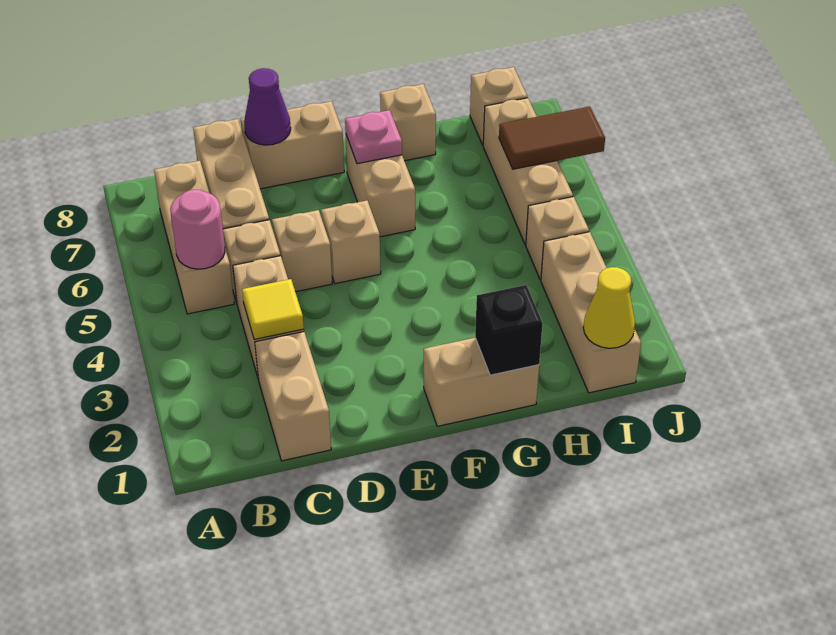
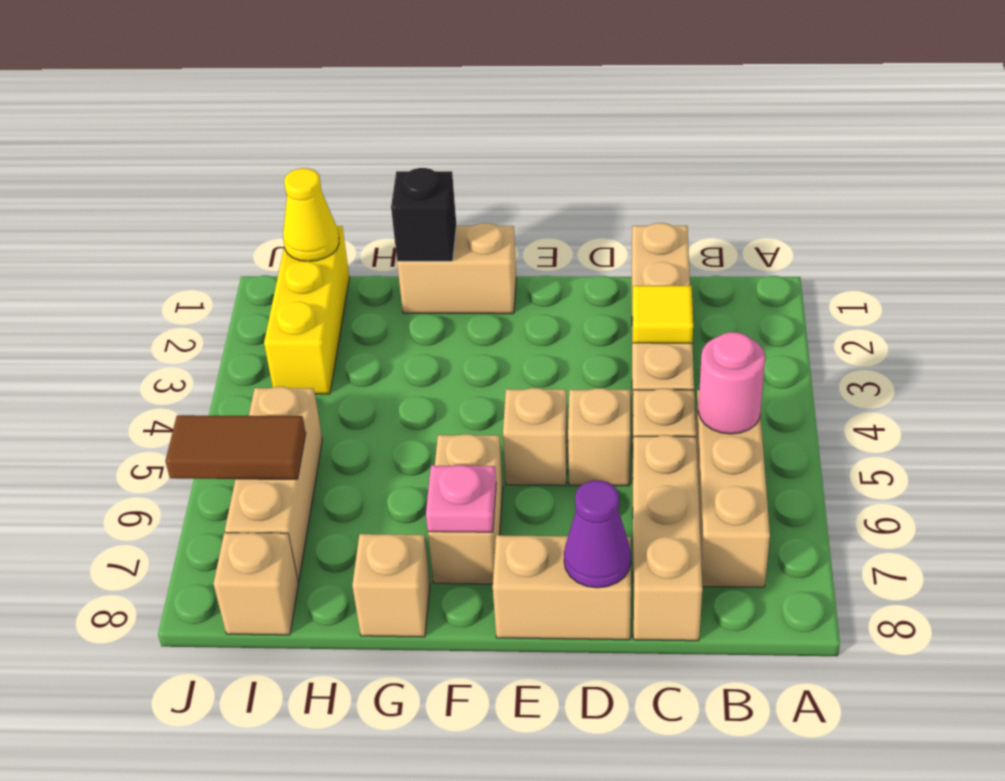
tan 1x3 brick [541,232,641,393] -> yellow 1x3 brick [264,226,349,394]
tan 1x1 brick [526,197,589,280] -> none

